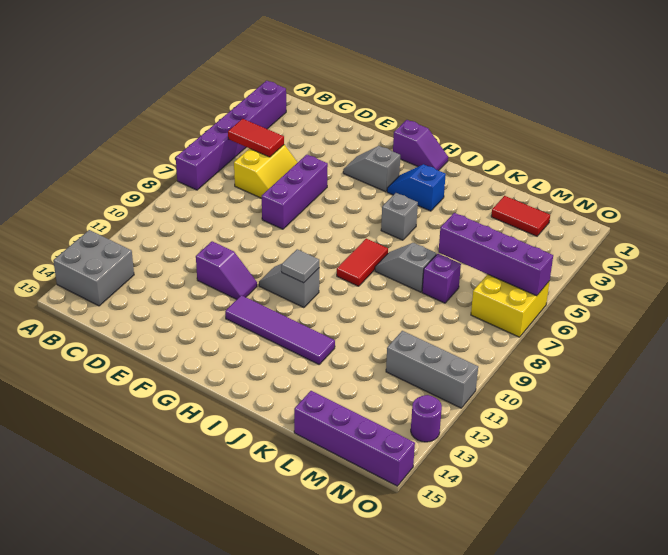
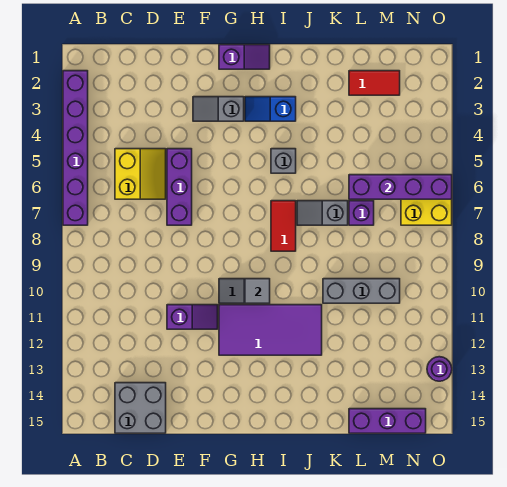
grey 2x2 brick [53,230,134,306] -> grey 2x2 brick moved to [115,383,166,433]
red 1x2 tile [228,119,284,157] -> none
purple 1x4 tile [225,295,335,364] -> purple 2x4 tile [219,305,322,355]
purple 1x4 brick [294,391,415,486] -> purple 1x3 brick [349,409,426,433]
grey 1x3 brick [386,331,478,408] -> grey 1x3 brick moved to [323,279,400,303]

